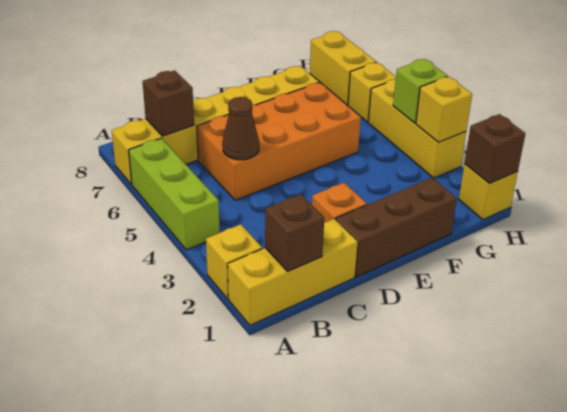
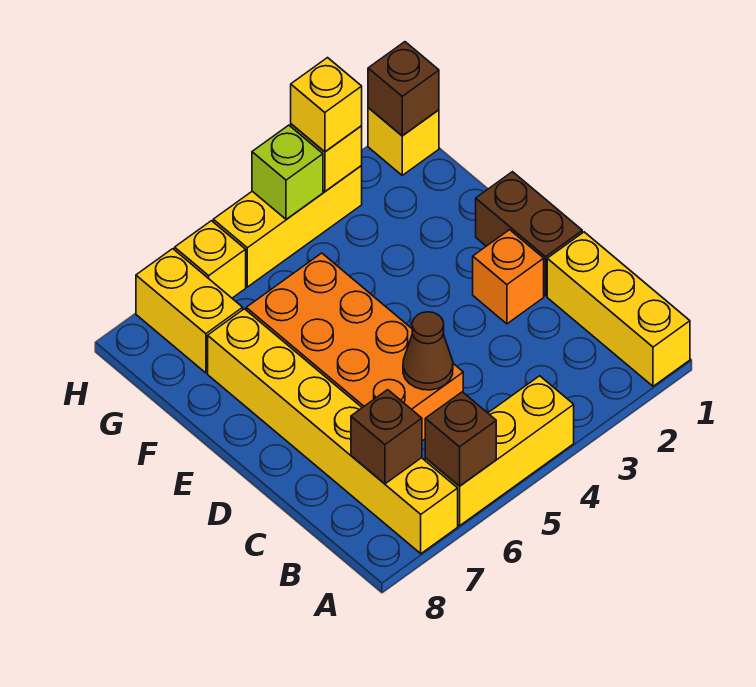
yellow 1x1 brick [206,224,262,299] -> yellow 1x1 brick moved to [291,58,362,152]
lime 1x3 brick [129,138,220,250] -> yellow 1x3 brick [425,376,574,526]
brown 1x1 brick [265,194,324,272] -> brown 1x1 brick moved to [425,392,496,486]
brown 1x3 brick [336,178,457,277] -> brown 1x2 brick [476,172,582,296]
yellow 1x2 brick [310,31,376,105] -> yellow 1x2 brick turned to [136,249,243,373]

